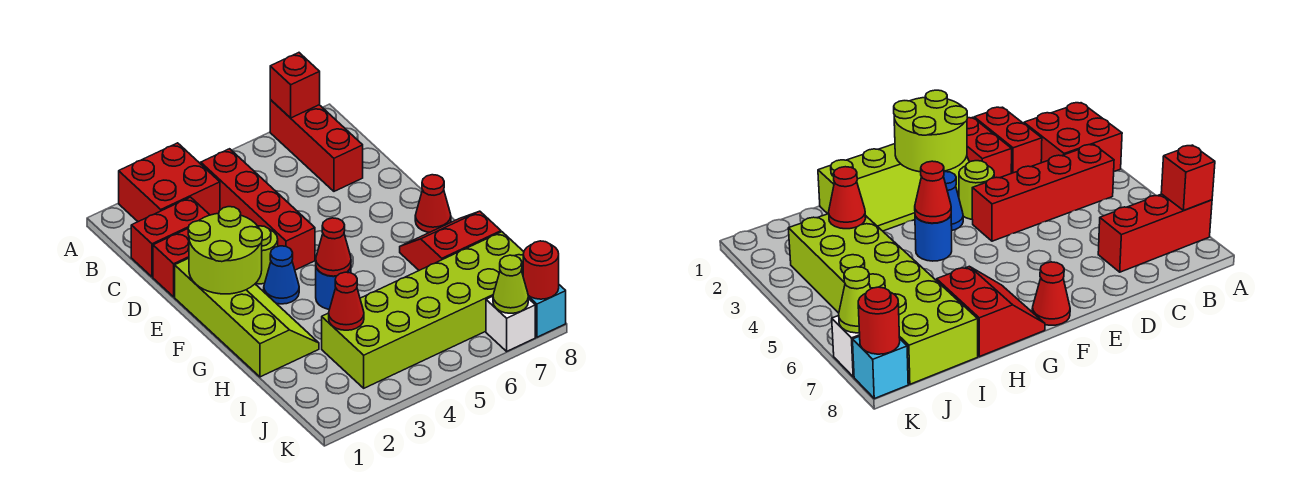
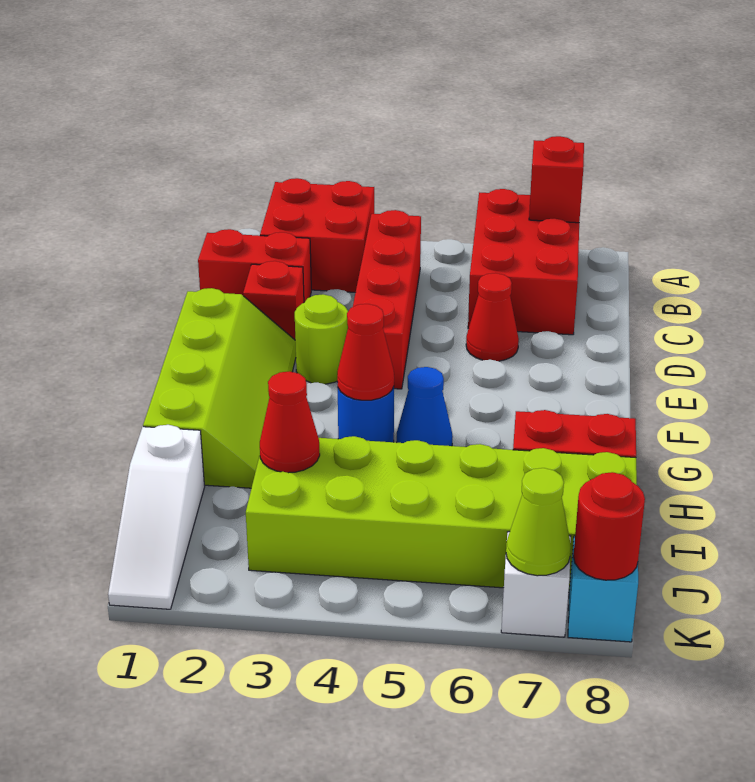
red 1x3 brick [270,100,363,191] -> red 2x3 brick [468,189,579,335]
red 1x2 brick [153,229,189,297] -> red 1x1 brick [243,261,304,340]
lime 2x2 round brick [188,207,262,294] -> none
blue 1x1 cone [264,246,299,304] -> blue 1x1 cone moved to [397,367,453,446]
red 1x1 cone [415,175,451,232] -> red 1x1 cone moved to [466,273,519,361]
none -> white 1x3 slope [108,425,205,609]

